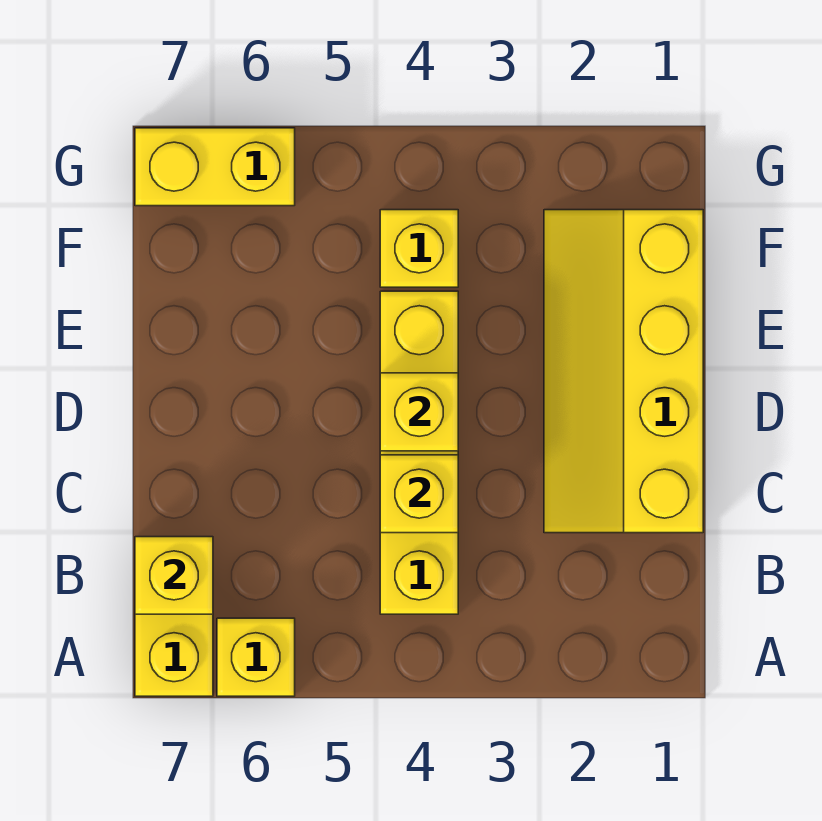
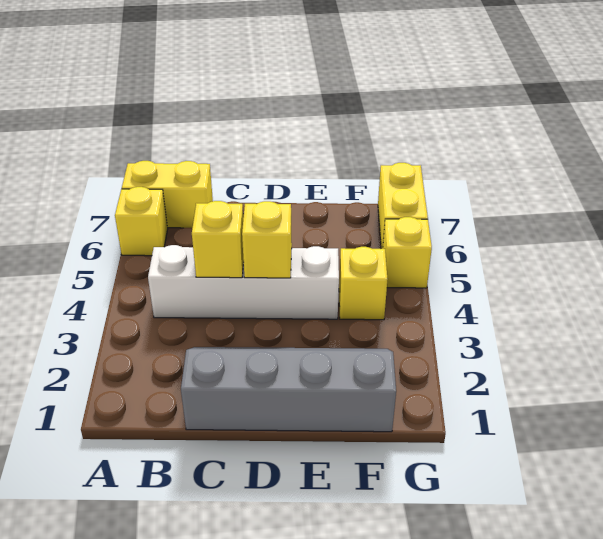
yellow 1x4 brick [380,291,458,614] -> white 1x4 brick [148,245,339,319]
yellow 1x1 brick [135,537,213,614] -> yellow 1x1 brick moved to [383,217,432,288]
yellow 2x4 slope [544,210,703,533] -> grey 2x4 slope [181,347,396,432]

